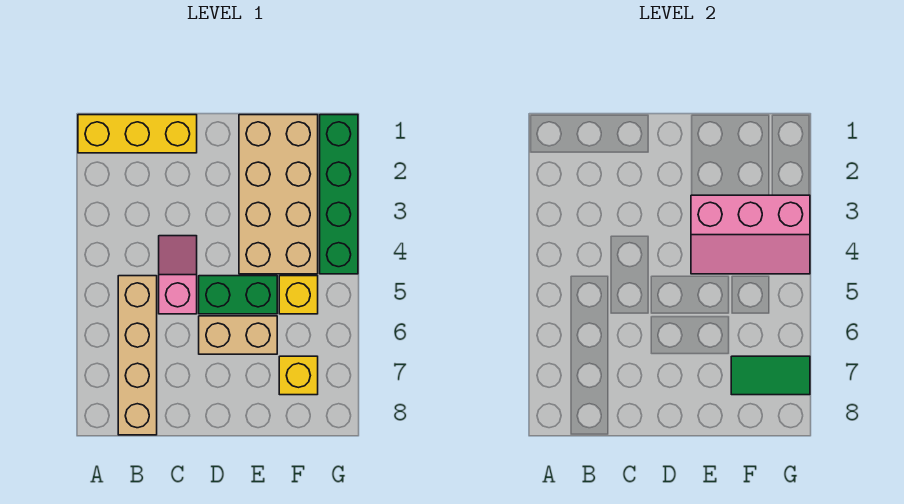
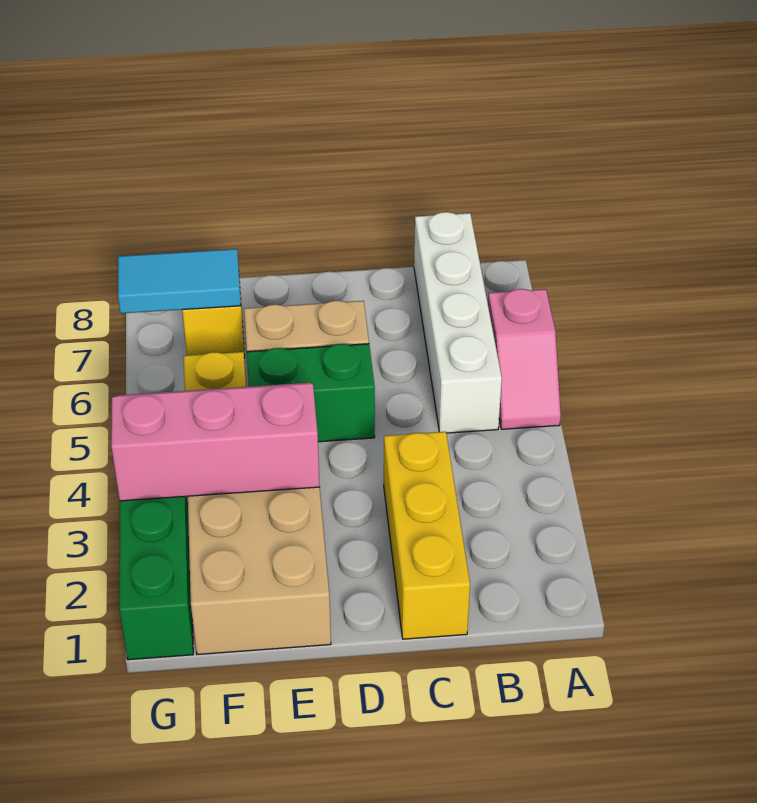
yellow 1x3 brick [78,115,197,153] -> yellow 1x3 brick turned to [384,432,470,639]
tan 1x4 brick [118,276,157,435] -> white 1x4 brick [414,212,502,433]
pink 1x2 slope [159,236,197,314] -> pink 1x2 slope moved to [488,289,561,429]
green 1x2 tile [731,356,810,395] -> cyan 1x2 tile [118,249,241,313]

